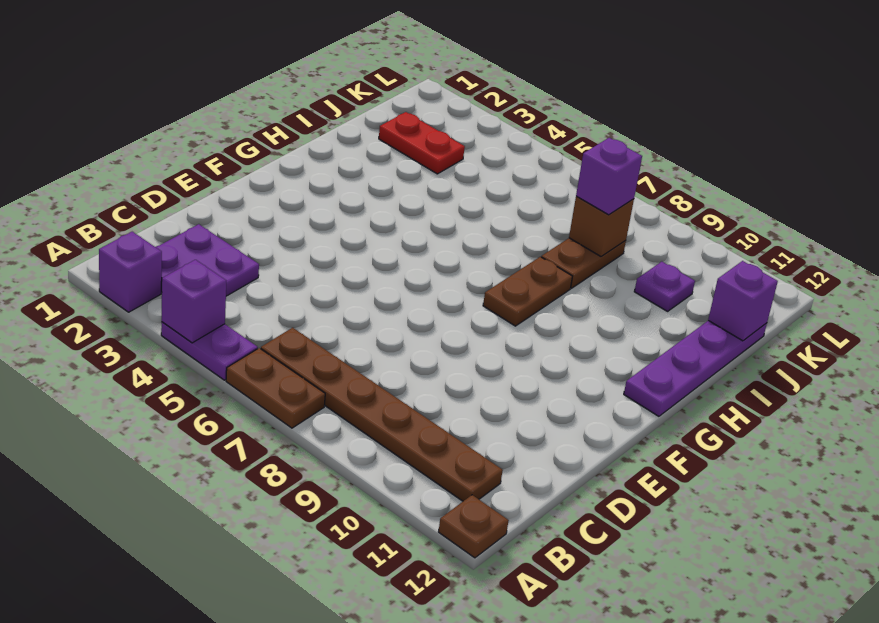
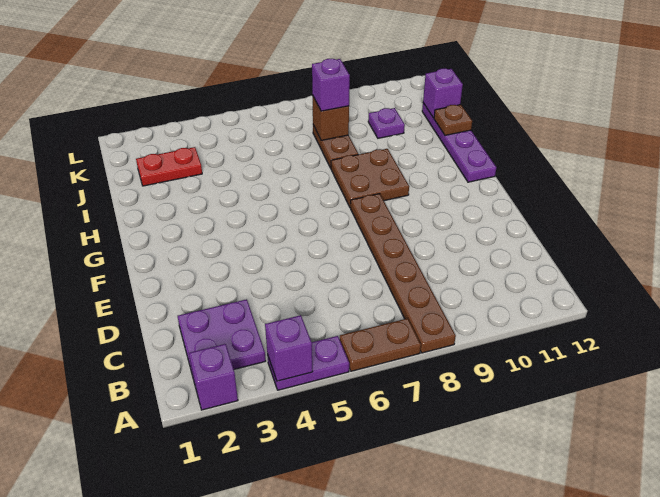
brown 1x1 plate [439,495,509,558] -> brown 1x1 plate moved to [434,105,472,135]
brown 1x6 plate [261,328,503,501] -> brown 1x6 plate turned to [351,194,456,353]
brown 1x2 plate [483,257,572,326] -> brown 2x2 plate [331,149,409,208]

